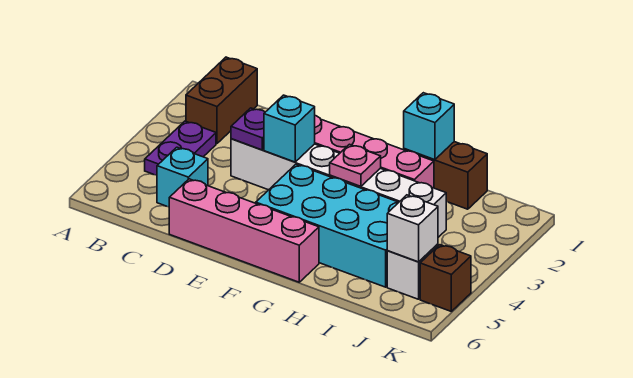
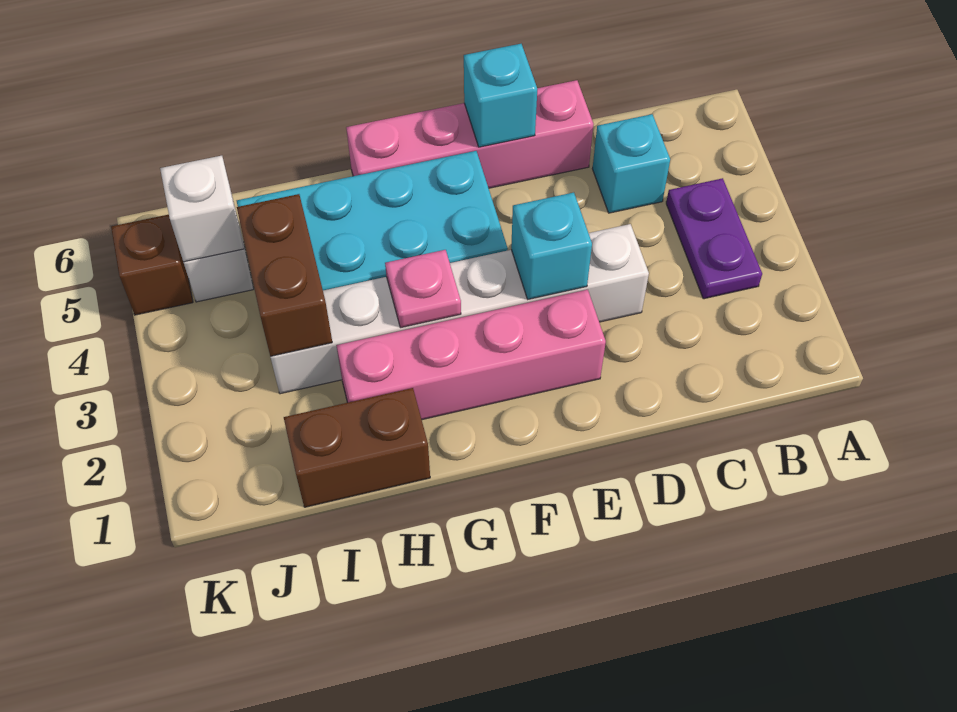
brown 1x2 brick [186,57,257,144] -> brown 1x2 brick moved to [237,194,332,356]
purple 1x1 plate [231,108,265,150] -> none
cyan 1x1 brick [404,93,454,160] -> cyan 1x1 brick moved to [464,44,537,147]

